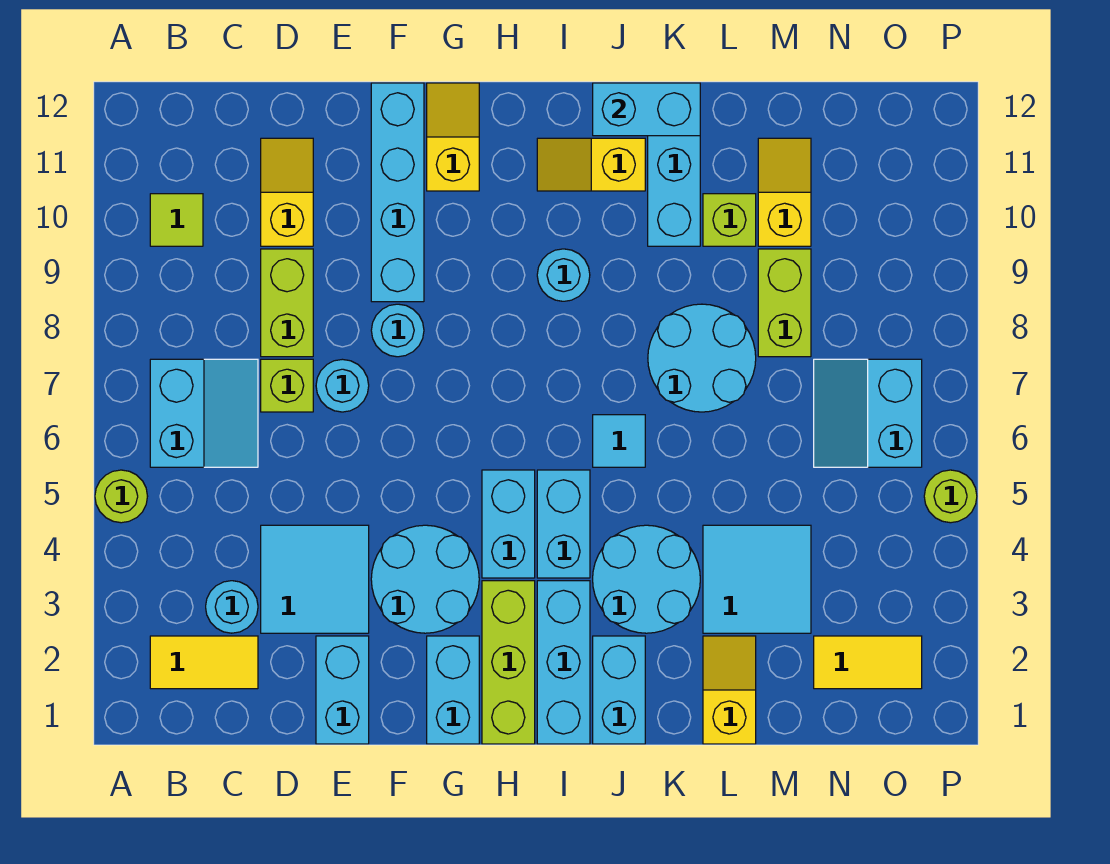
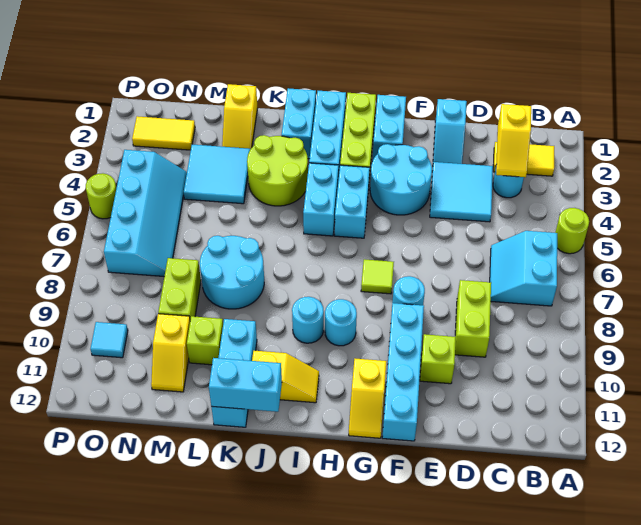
lime 1x1 tile [150,194,203,246] -> lime 1x1 tile moved to [361,259,394,294]
lime 1x1 brick [261,359,313,412] -> lime 1x1 brick moved to [420,334,456,384]
yellow 1x2 slope [261,138,313,246] -> yellow 1x2 slope moved to [496,104,531,177]
cyan 1x2 brick [316,636,369,744] -> cyan 1x2 slope [433,99,467,164]
cyan 1x1 round brick [316,359,369,412] -> cyan 1x1 round brick moved to [325,299,357,346]
cyan 2x2 round brick [593,525,700,633] -> lime 2x2 round brick [247,135,308,206]
cyan 1x1 tile [593,415,645,467] -> cyan 1x1 tile moved to [90,322,128,358]
cyan 2x2 slope [814,359,922,467] -> cyan 2x4 slope [104,150,187,276]

